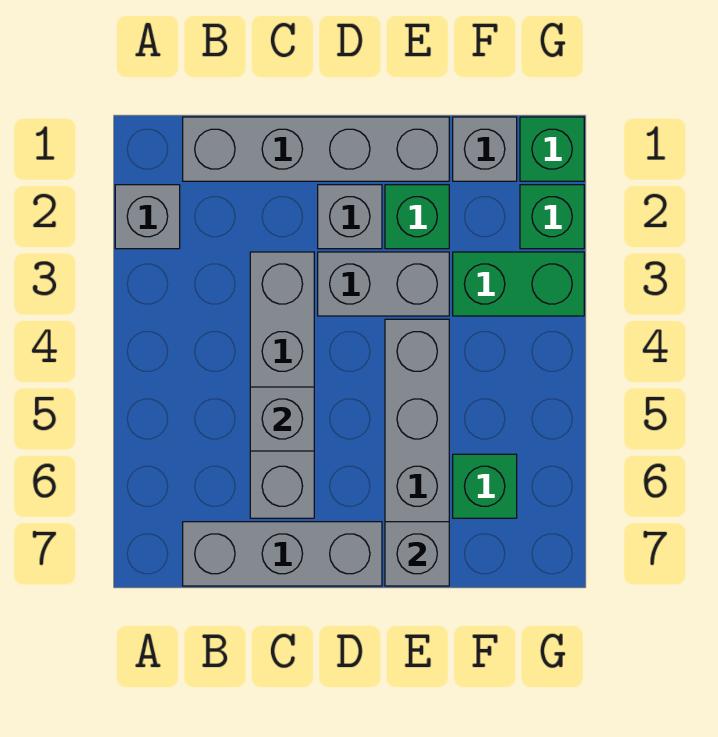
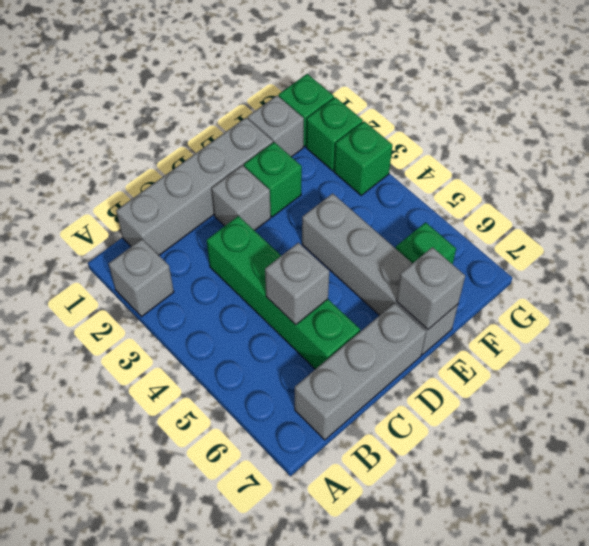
grey 1x4 brick [250,252,314,518] -> green 1x4 brick [207,216,360,369]
grey 1x2 brick [318,252,449,316] -> none
green 1x2 brick [453,252,584,316] -> green 1x1 brick [334,121,392,195]

